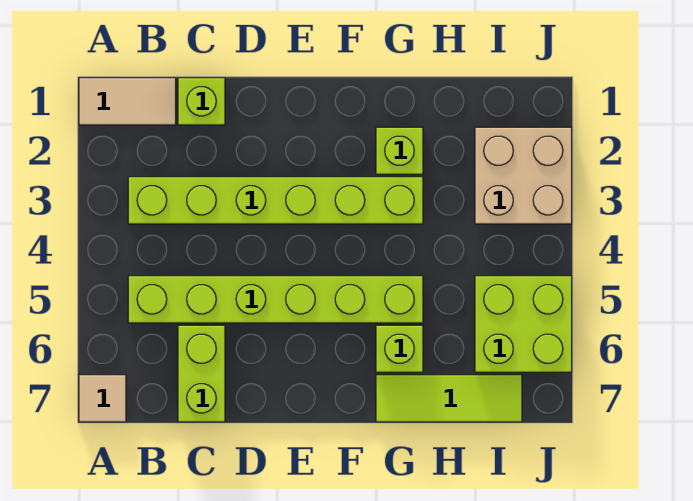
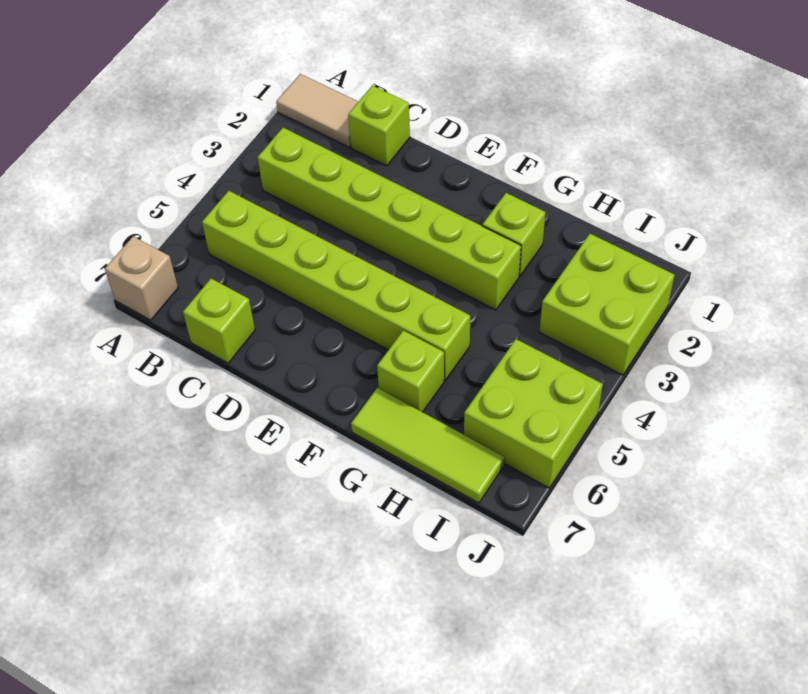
tan 1x1 tile [79,375,126,422] -> tan 1x1 brick [105,236,178,320]
lime 1x2 brick [178,325,225,422] -> lime 1x1 brick [183,279,255,363]
tan 2x2 brick [475,127,572,224] -> lime 2x2 brick [540,234,675,375]

